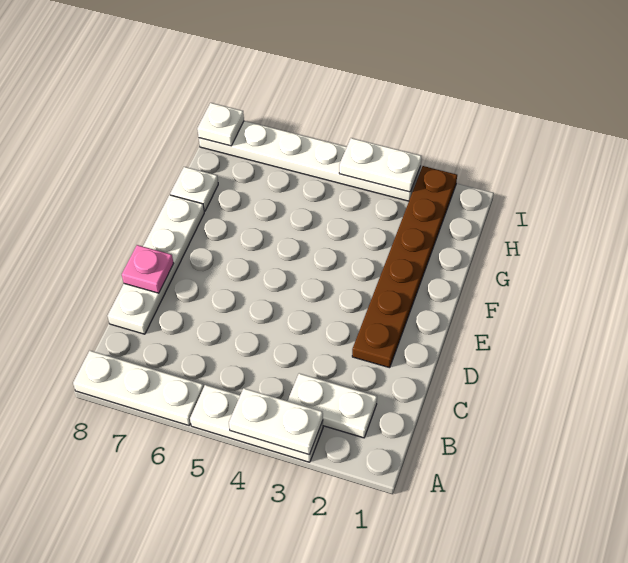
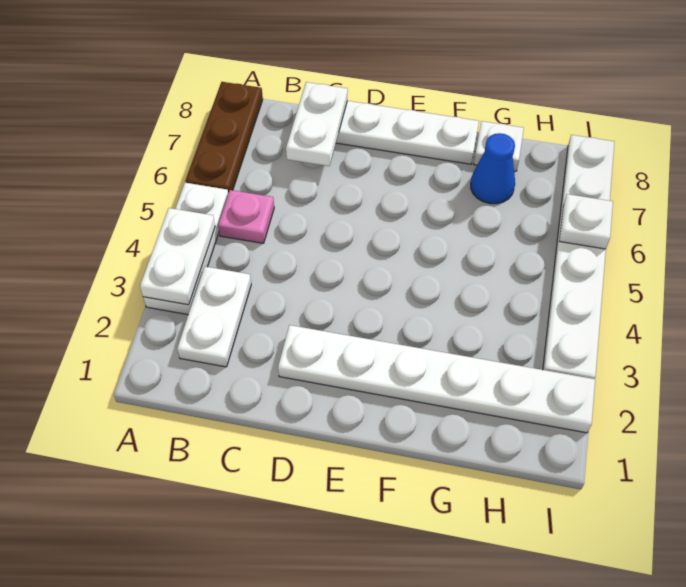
white 1x3 plate [73,351,204,425] -> brown 1x3 plate [185,82,263,194]
brown 1x6 plate [352,166,457,368] -> white 1x6 plate [278,325,595,433]
pink 1x1 plate [122,245,174,293] -> pink 1x1 plate moved to [218,190,274,243]
none -> blue 1x1 cone [471,133,515,204]
white 1x2 plate [339,138,421,192] -> white 1x2 plate moved to [286,82,348,166]
white 1x1 plate [197,103,244,146] -> white 1x1 plate moved to [559,194,613,249]

